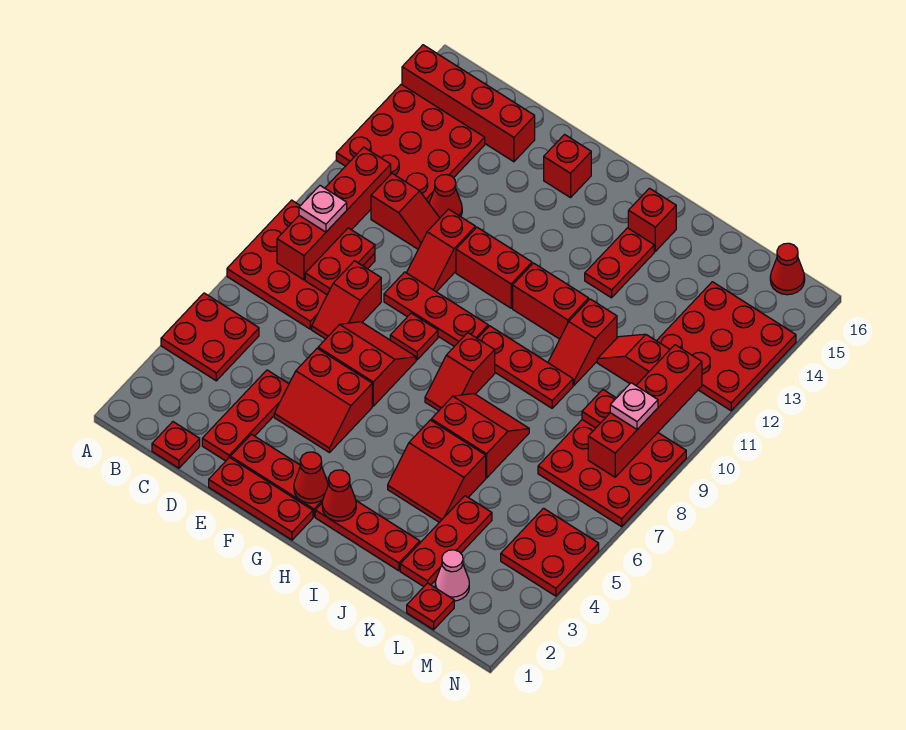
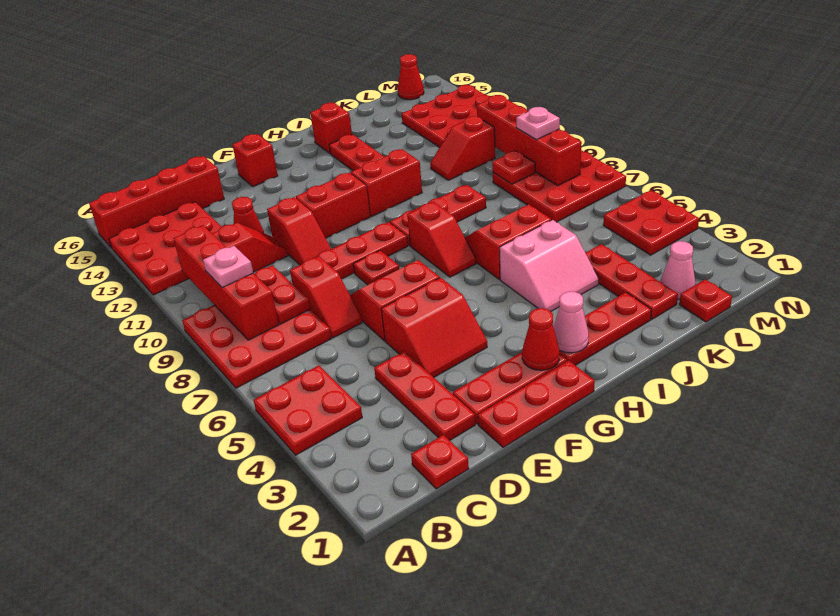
red 1x1 cone [322,470,356,521] -> pink 1x1 cone [553,292,589,353]
red 2x2 slope [388,420,486,522] -> pink 2x2 slope [499,220,599,311]
red 1x2 slope [548,299,617,385] -> none

